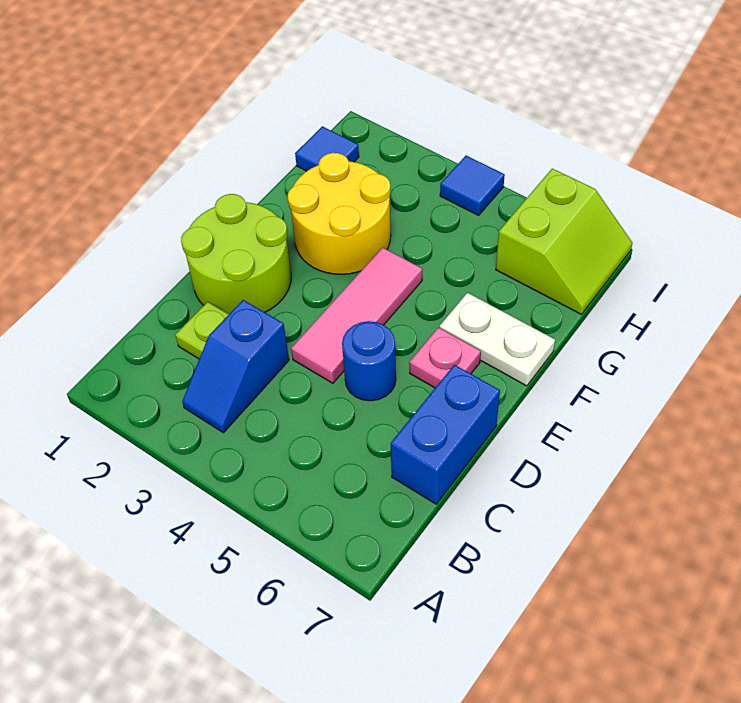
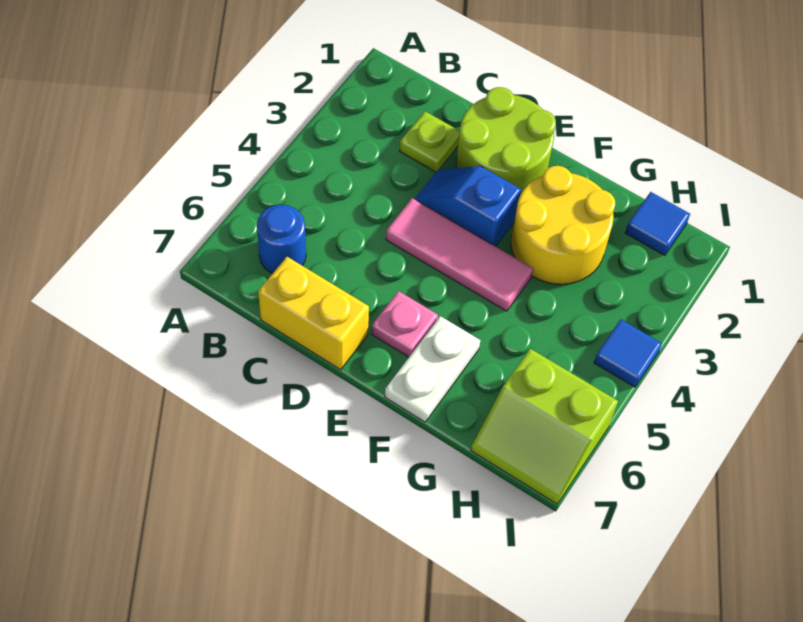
blue 1x2 slope [182,300,289,433] -> blue 1x2 slope moved to [415,166,521,246]
blue 1x2 brick [391,365,500,504] -> yellow 1x2 brick [258,257,369,370]
blue 1x1 round brick [342,321,396,401] -> blue 1x1 round brick moved to [257,205,306,273]

